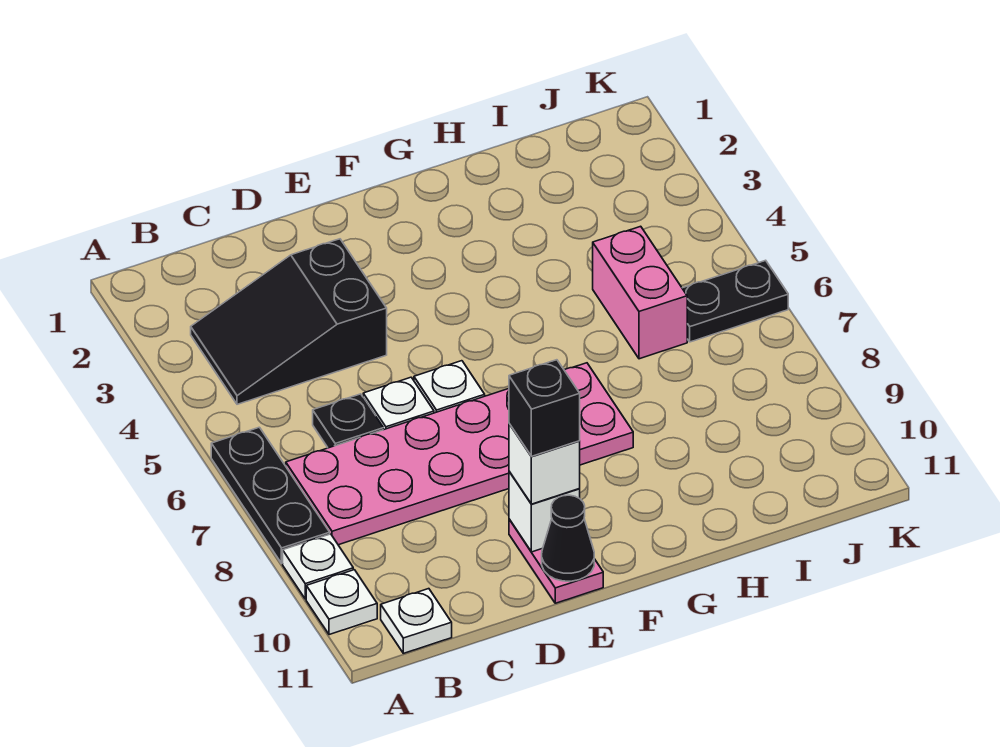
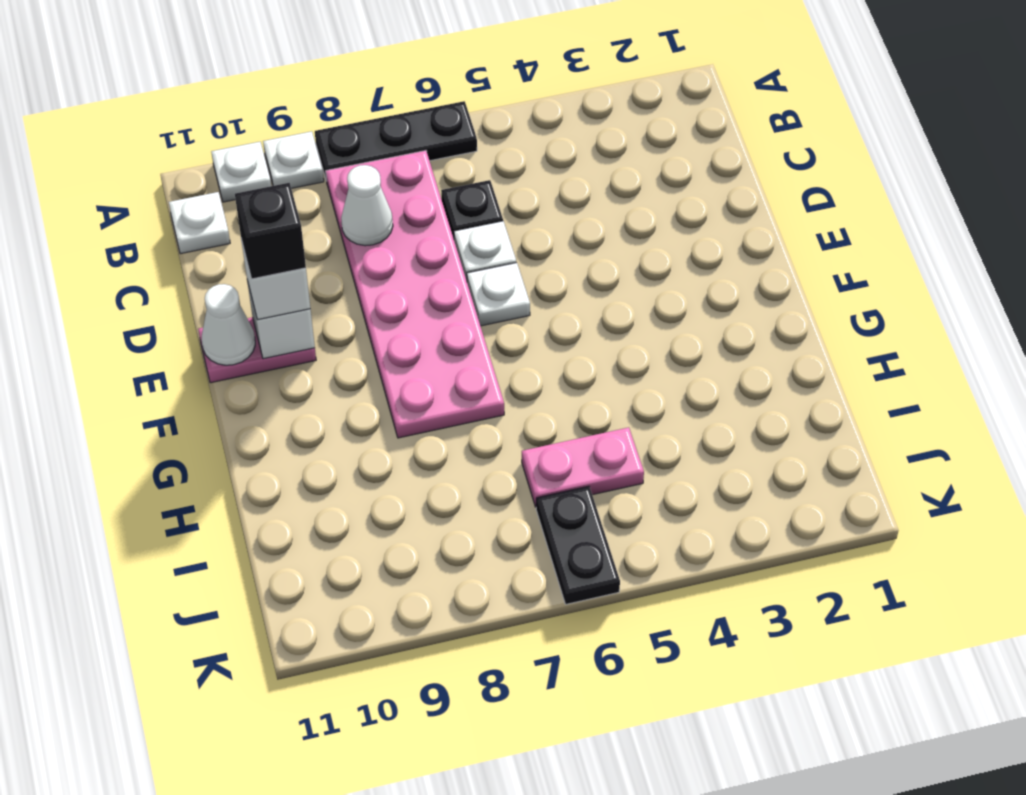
black 2x3 slope [191,239,387,404] -> none
none -> white 1x1 cone [341,165,393,246]
black 1x1 cone [542,495,594,581] -> white 1x1 cone [202,284,255,365]
pink 1x2 brick [593,226,687,359] -> pink 1x2 plate [522,427,644,507]

